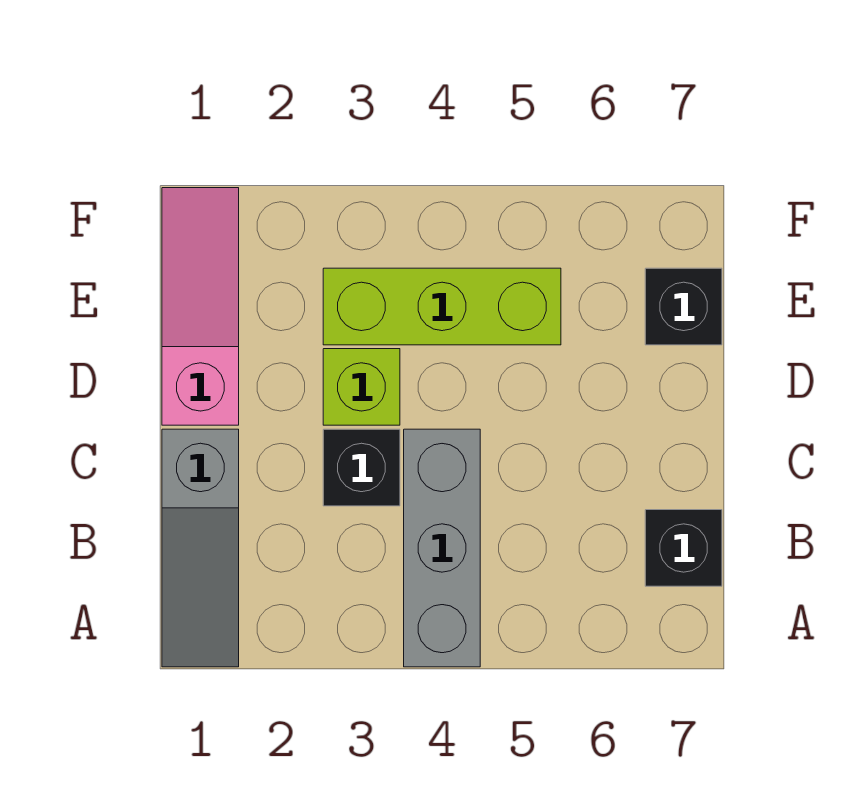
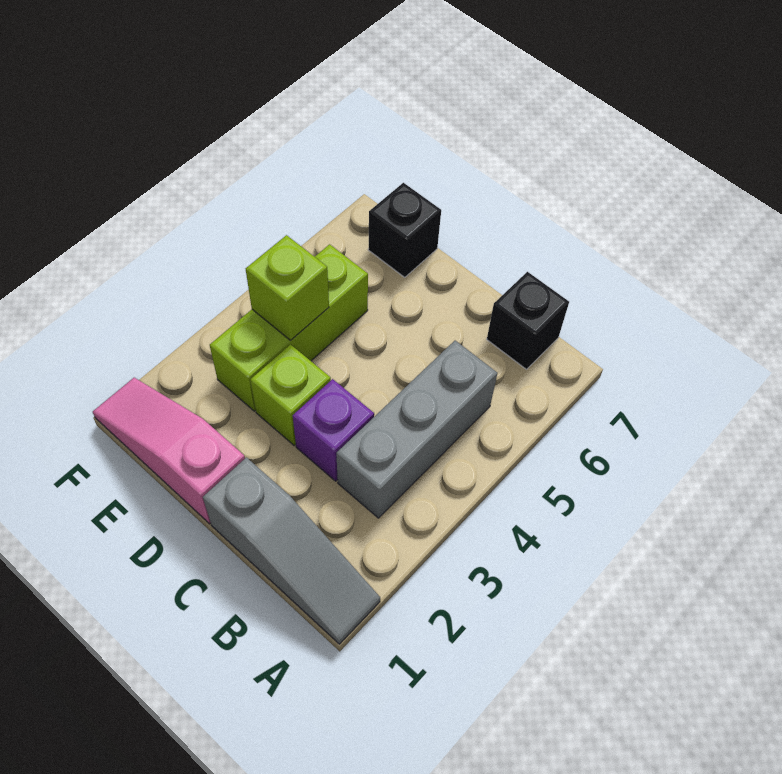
grey 1x3 brick [404,429,480,667] -> grey 1x3 brick turned to [336,341,497,518]
black 1x1 brick [323,429,400,506] -> purple 1x1 brick [293,379,374,481]
none -> lime 1x1 brick [245,235,329,340]

